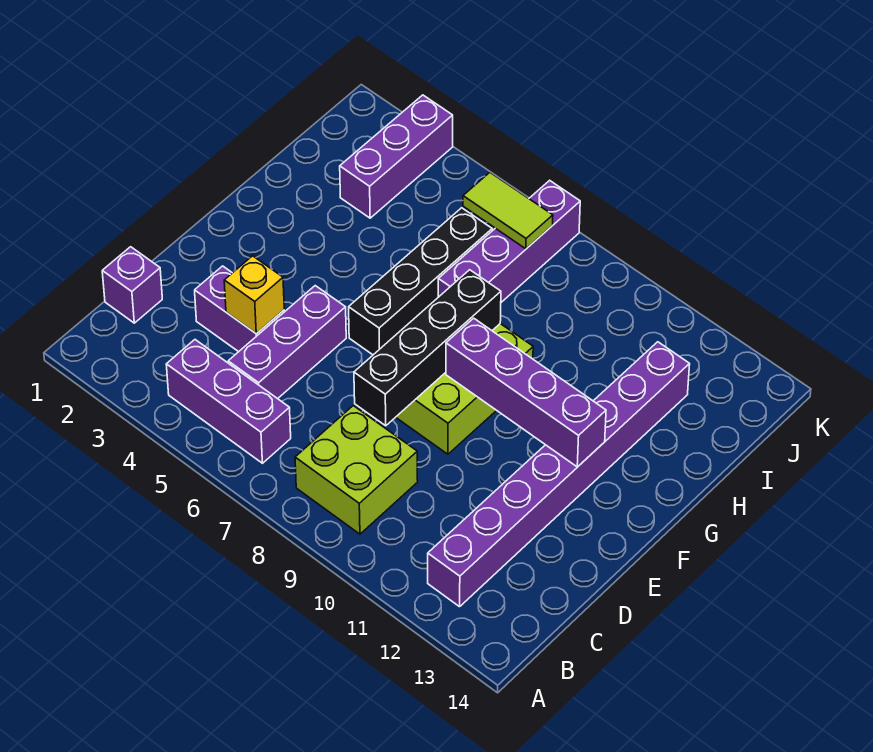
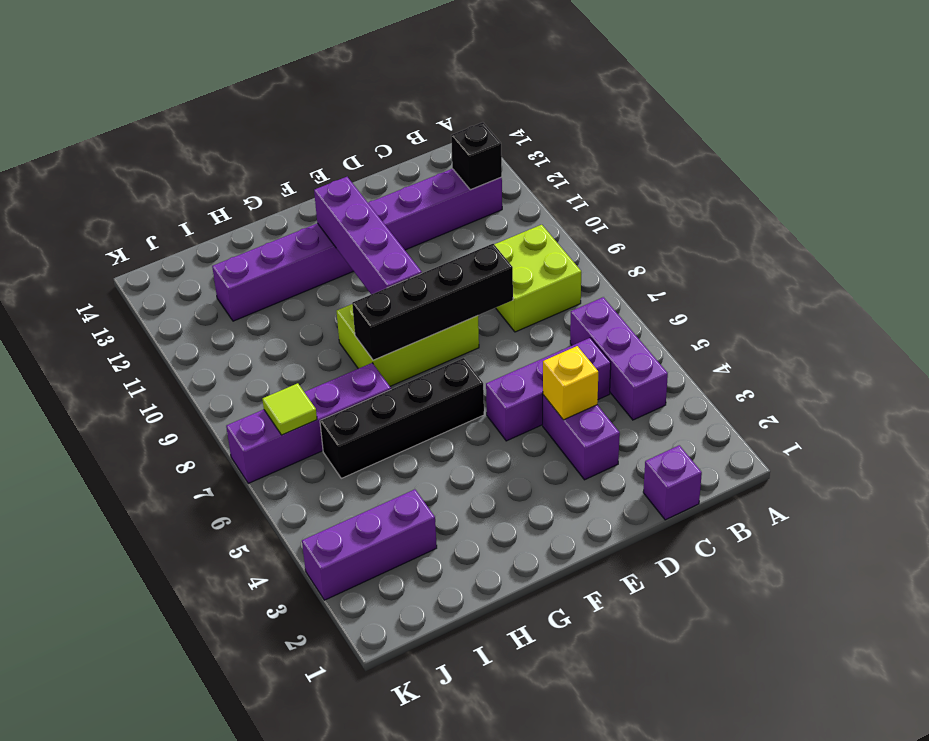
none -> black 1x1 brick [451,122,502,190]
lime 1x2 tile [463,173,553,249] -> lime 1x1 tile [262,383,317,435]

